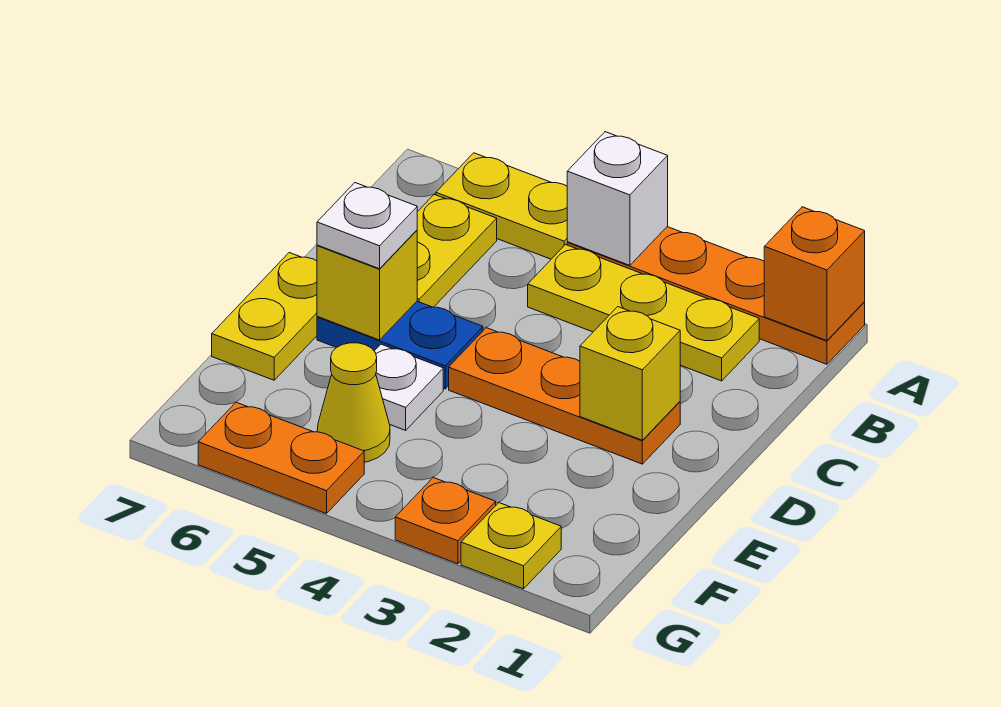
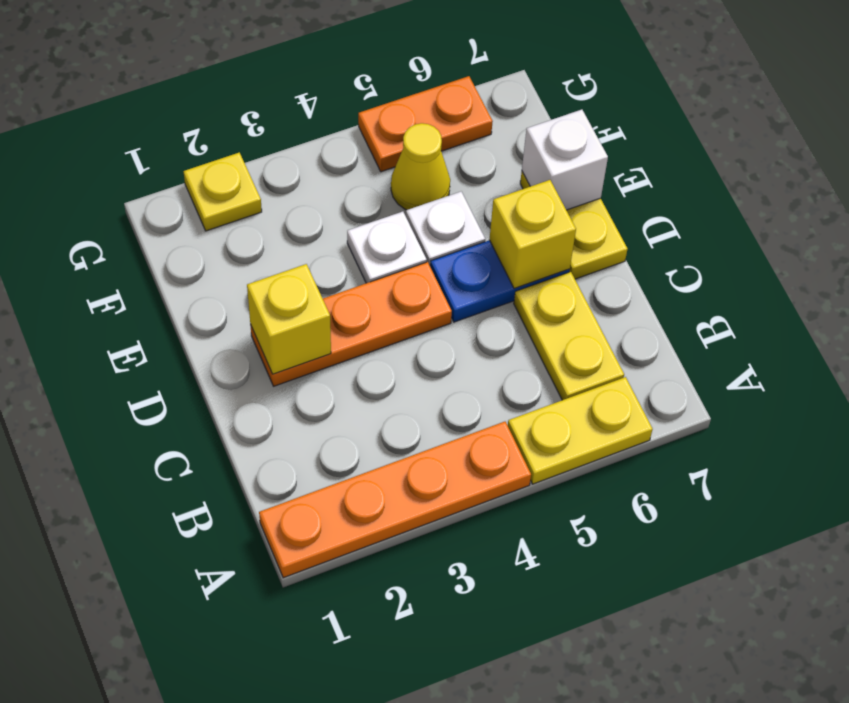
orange 1x1 brick [764,207,865,341] -> none
white 1x1 brick [567,132,668,265] -> white 1x1 brick moved to [522,110,608,210]
yellow 1x3 plate [528,245,759,381] -> none
white 1x1 plate [317,183,417,269] -> white 1x1 plate moved to [347,211,427,283]
orange 1x1 plate [395,478,496,564] -> none

